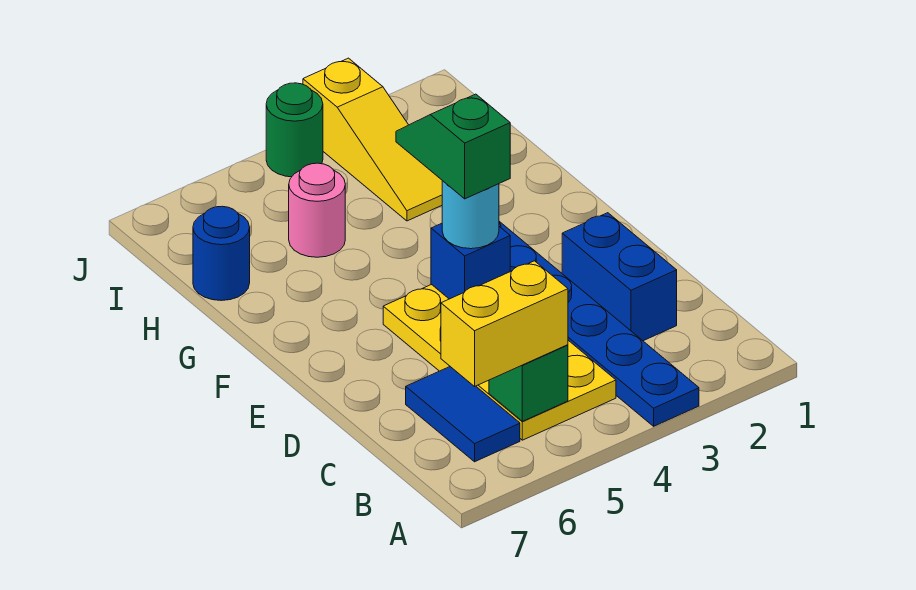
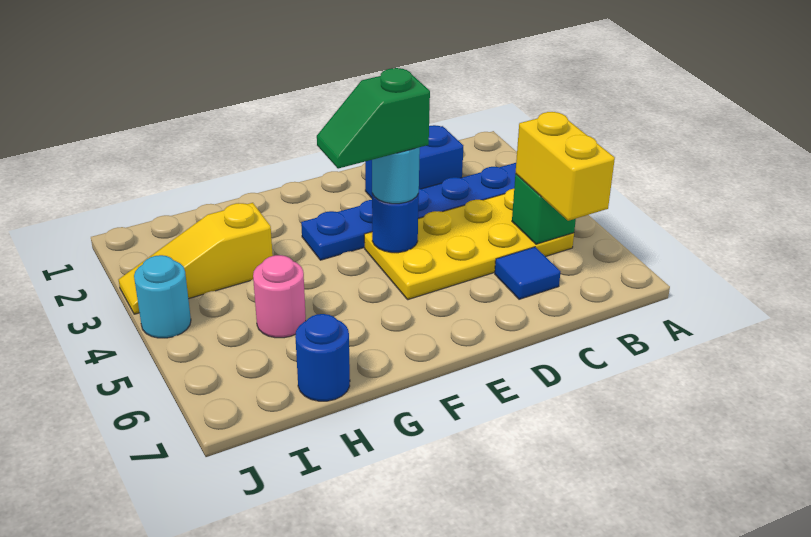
blue 1x2 tile [406,367,520,462] -> blue 1x1 tile [495,247,561,299]
blue 1x1 brick [431,223,510,299] -> blue 1x1 round brick [372,194,419,253]
yellow 1x3 slope [303,58,442,221] -> yellow 1x3 slope turned to [118,203,273,314]
green 1x1 round brick [266,83,323,177] -> cyan 1x1 round brick [134,255,191,338]

